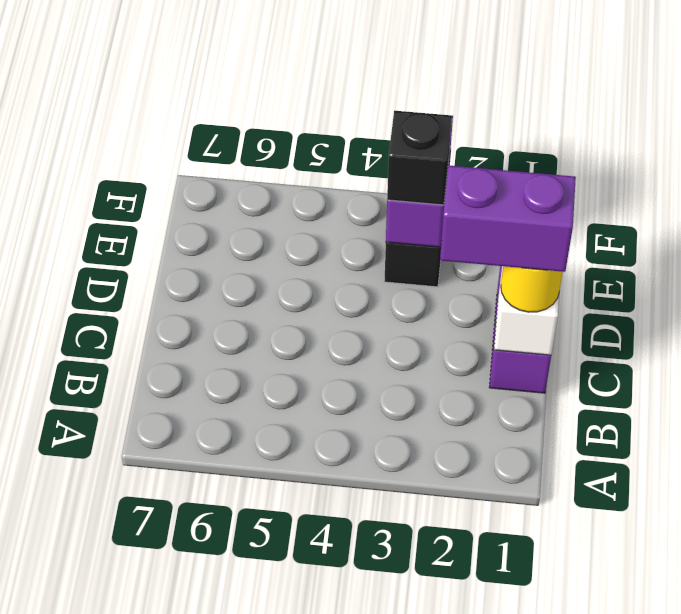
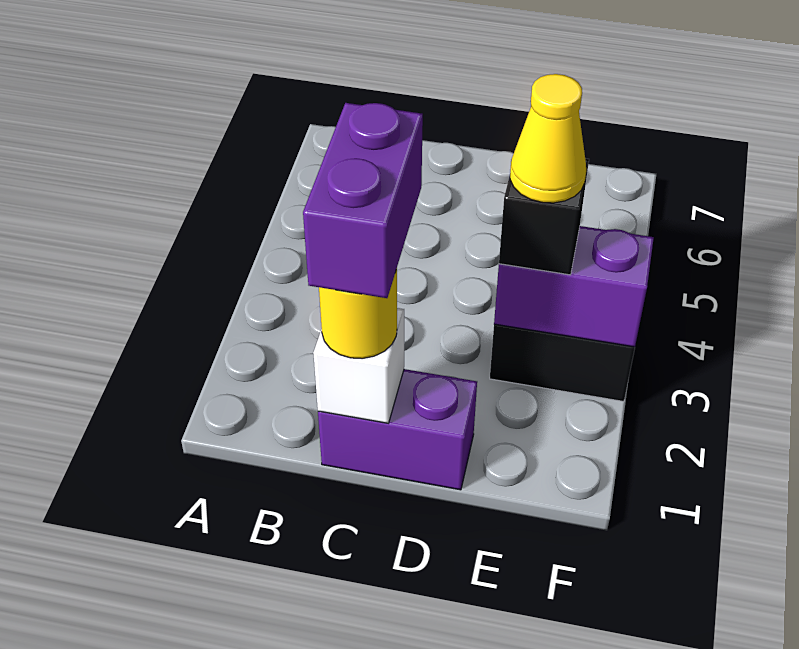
none -> yellow 1x1 cone [510,74,586,203]

